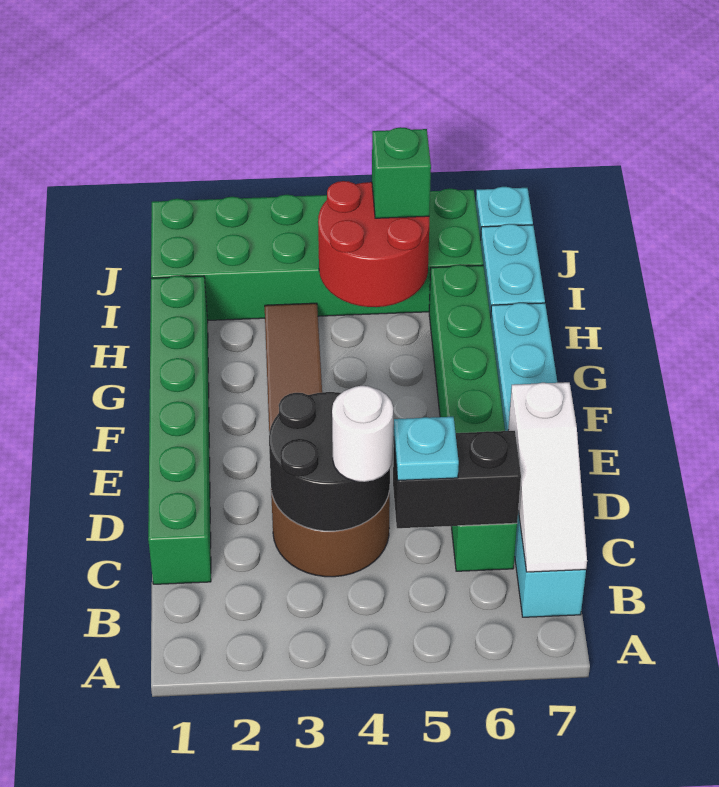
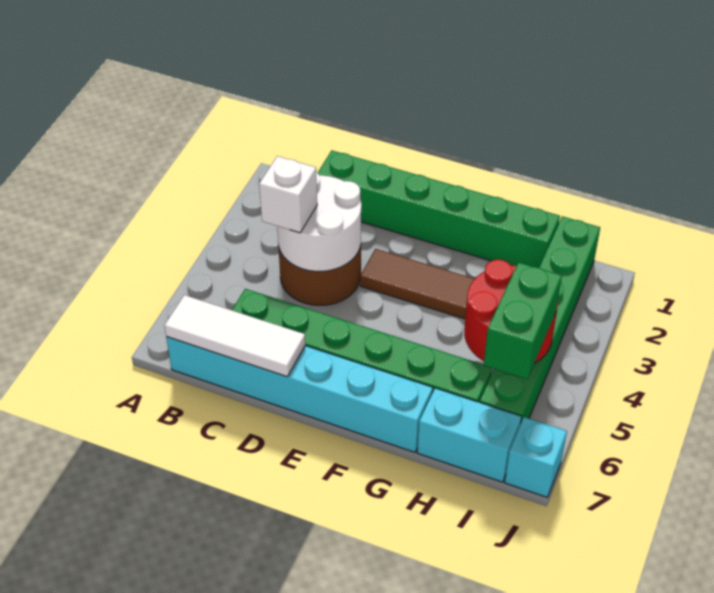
white 1x3 slope [508,382,587,572] -> white 1x3 tile [164,295,305,377]
black 2x2 round brick [269,392,390,531] -> white 2x2 round brick [277,172,361,271]
white 1x1 round brick [332,386,393,482] -> white 1x1 brick [259,156,317,233]
black 1x2 brick [393,431,521,528] -> none
cyan 1x1 plate [394,417,459,480] -> none
green 2x6 brick [151,189,483,320] -> green 1x6 brick [480,216,600,424]
green 1x1 brick [372,127,431,218] -> green 1x2 brick [484,262,562,379]

